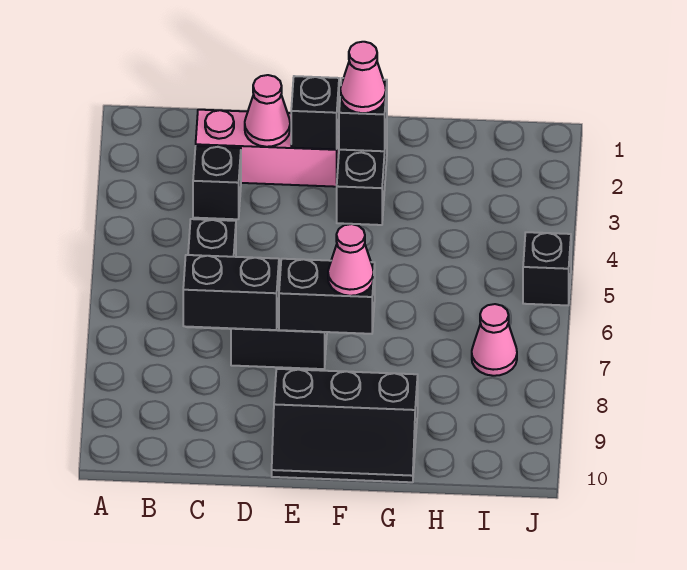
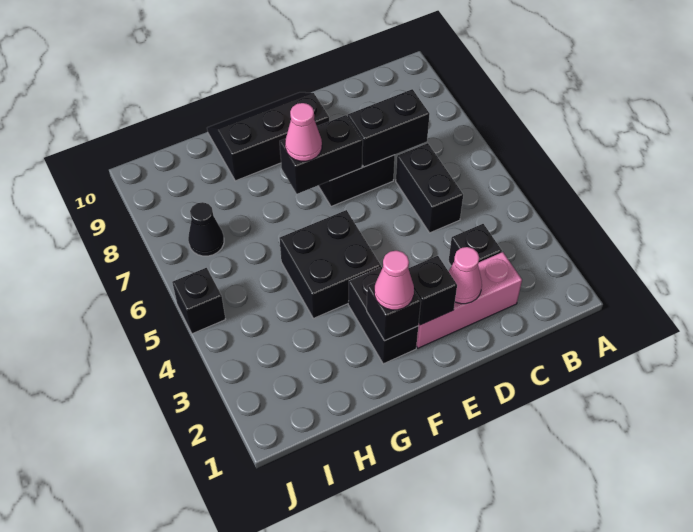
none -> black 2x2 brick [279,210,381,318]
pink 1x1 cone [472,304,517,376] -> black 1x1 cone [188,202,224,256]

